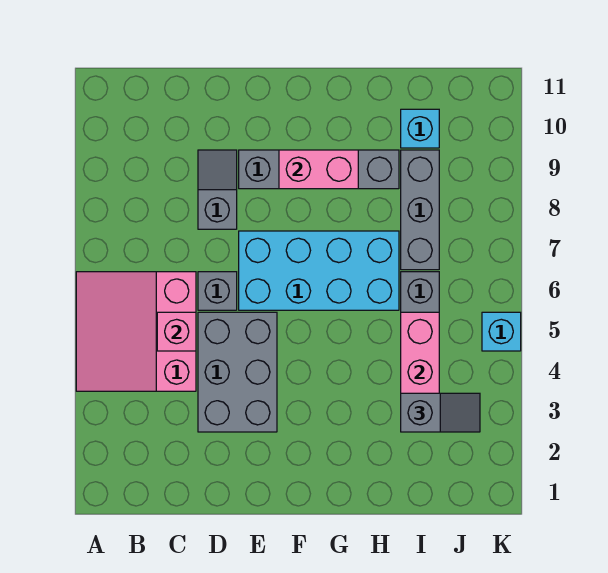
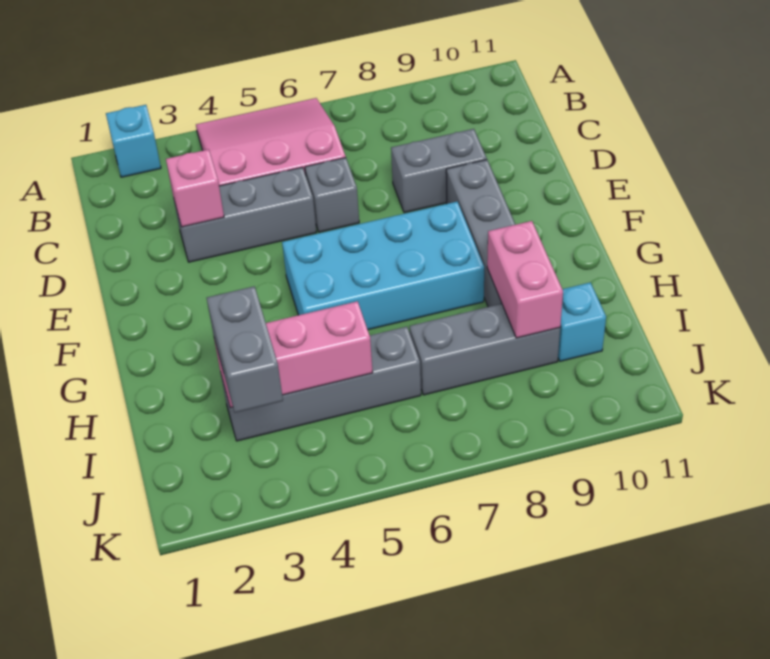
pink 1x1 brick [157,312,196,351] -> pink 1x1 brick moved to [166,149,224,227]
grey 2x3 brick [198,312,277,432] -> grey 1x3 brick [174,167,317,262]
grey 1x2 slope [198,150,237,229] -> grey 1x2 brick [391,129,487,213]
cyan 2x4 brick [239,231,399,310] -> cyan 2x4 brick turned to [282,202,484,330]
pink 1x2 brick [279,150,358,189] -> pink 1x2 brick moved to [487,221,563,338]
grey 1x2 slope [401,393,480,432] -> grey 1x2 brick [207,286,283,413]
cyan 1x1 brick [482,312,521,351] -> cyan 1x1 brick moved to [106,105,161,177]

